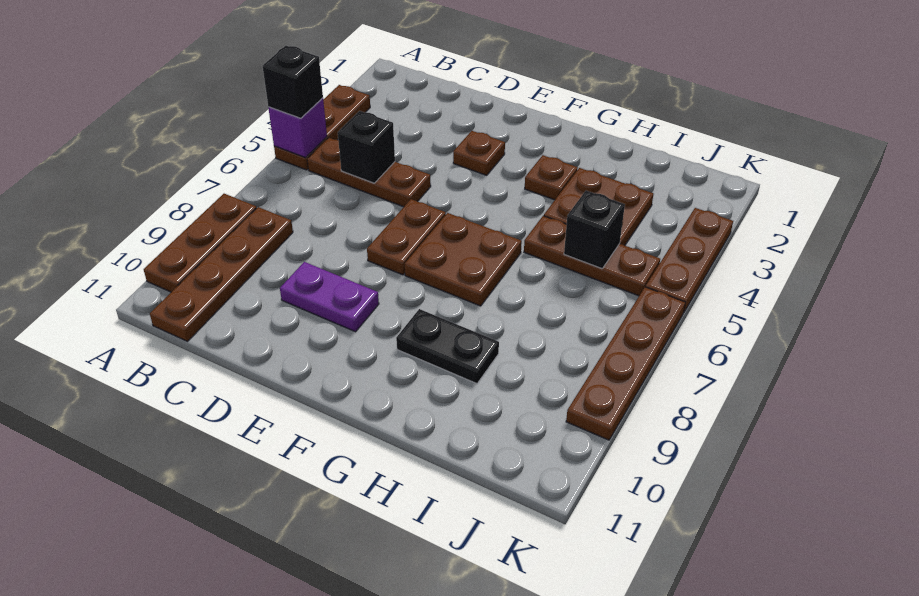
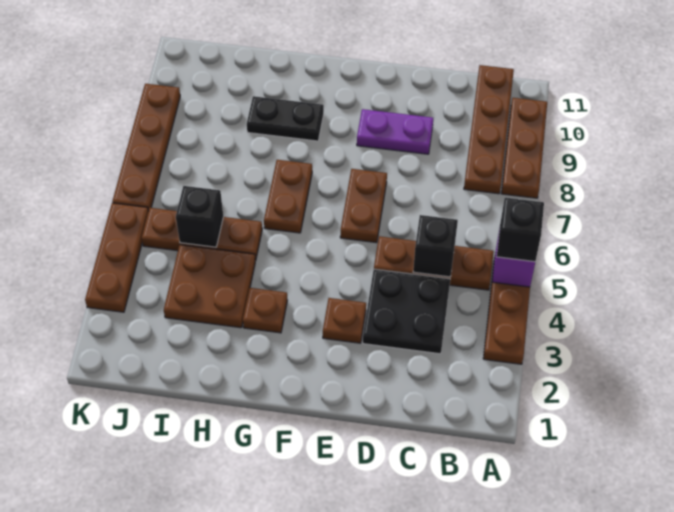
none -> black 2x2 plate [363,269,450,354]
brown 2x2 plate [405,213,522,306] -> brown 1x2 plate [264,160,312,233]

